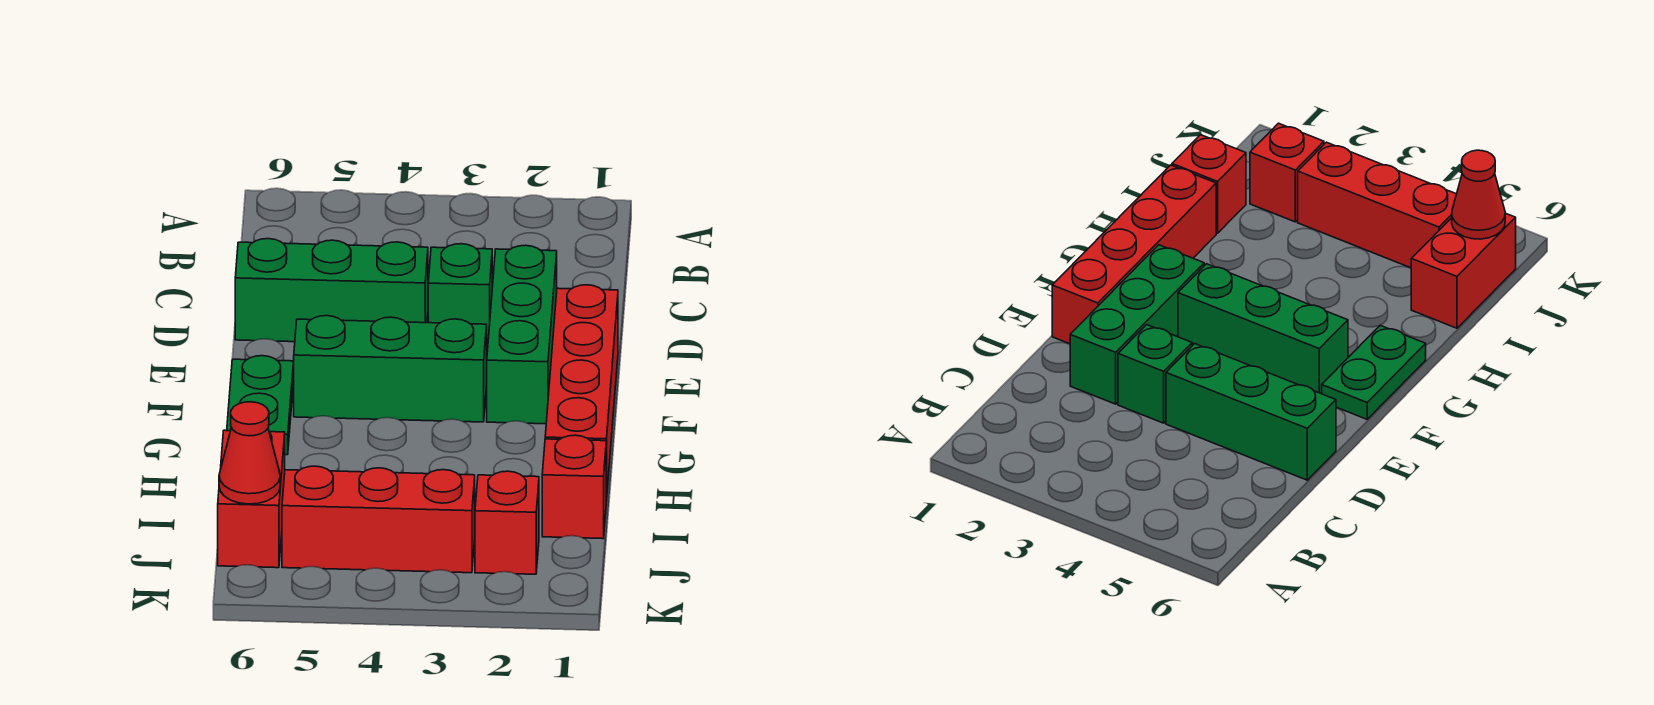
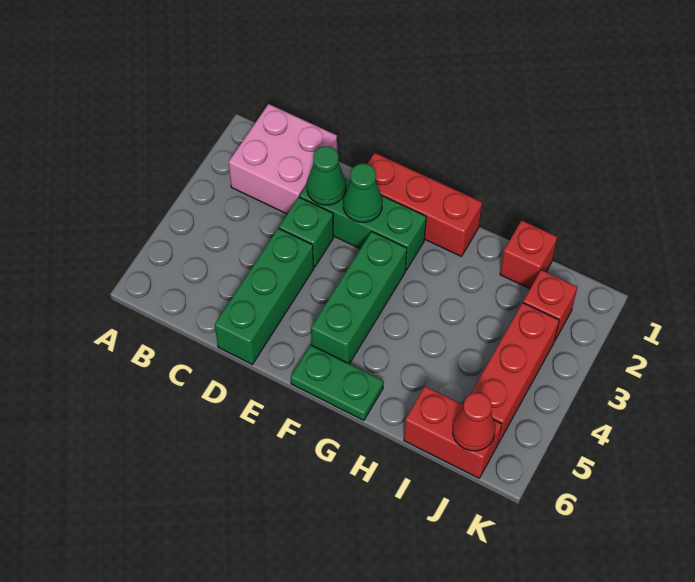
none -> pink 2x2 brick [229,104,337,214]
none -> green 1x1 cone [307,146,346,205]
red 1x4 brick [545,285,618,501] -> red 1x3 brick [368,153,482,256]
none -> green 1x1 cone [343,164,383,222]

